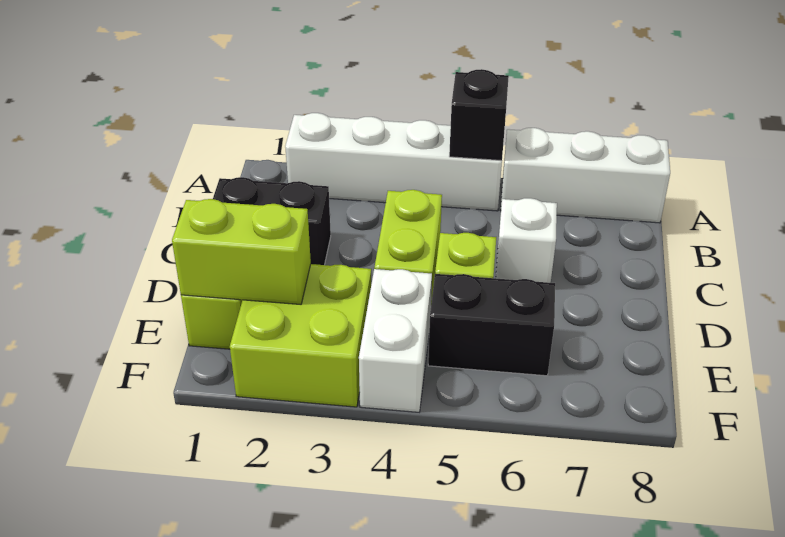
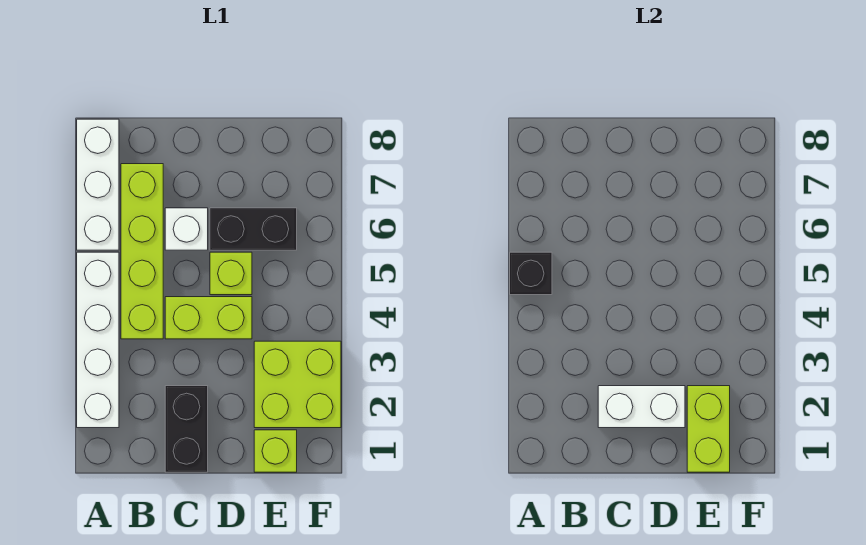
none -> lime 1x4 brick [121,164,163,339]
white 1x2 brick [359,269,432,412] -> white 1x2 brick moved to [598,386,685,428]
black 1x2 brick [428,274,555,376] -> black 1x2 brick turned to [210,208,297,250]

